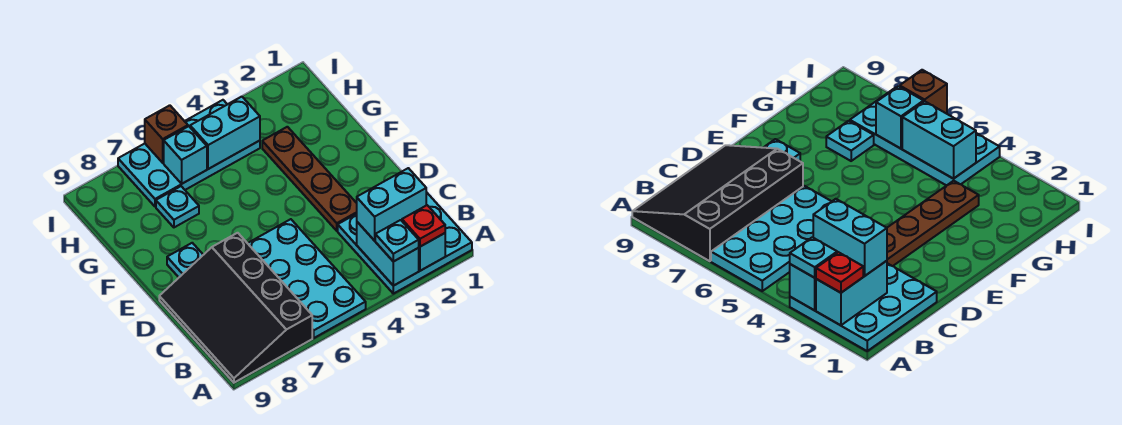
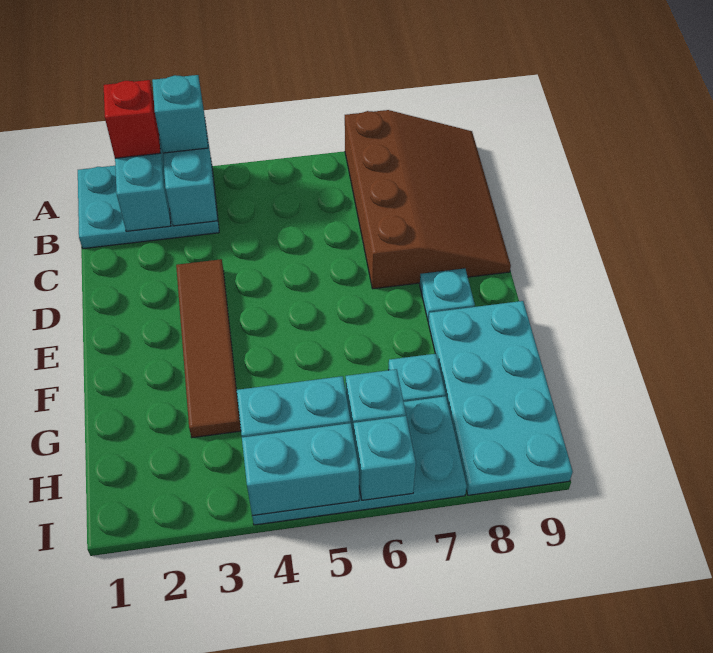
cyan 3x3 plate [338,192,472,294] -> cyan 2x3 plate [78,162,219,249]
red 1x1 plate [402,205,445,247] -> red 1x1 brick [104,80,160,158]
cyan 1x1 plate [375,220,419,262] -> cyan 1x1 brick [152,75,208,153]
cyan 2x4 plate [248,219,366,338] -> cyan 2x4 plate moved to [428,301,573,495]
black 3x4 slope [159,233,312,383] -> brown 3x4 slope [345,110,511,289]
cyan 1x2 brick [357,168,426,241] -> cyan 1x2 brick moved to [242,423,359,516]
brown 1x4 plate [262,127,357,231] -> brown 1x4 tile [176,259,241,438]
brown 1x1 brick [145,105,188,163] -> cyan 1x1 brick [354,416,416,500]

